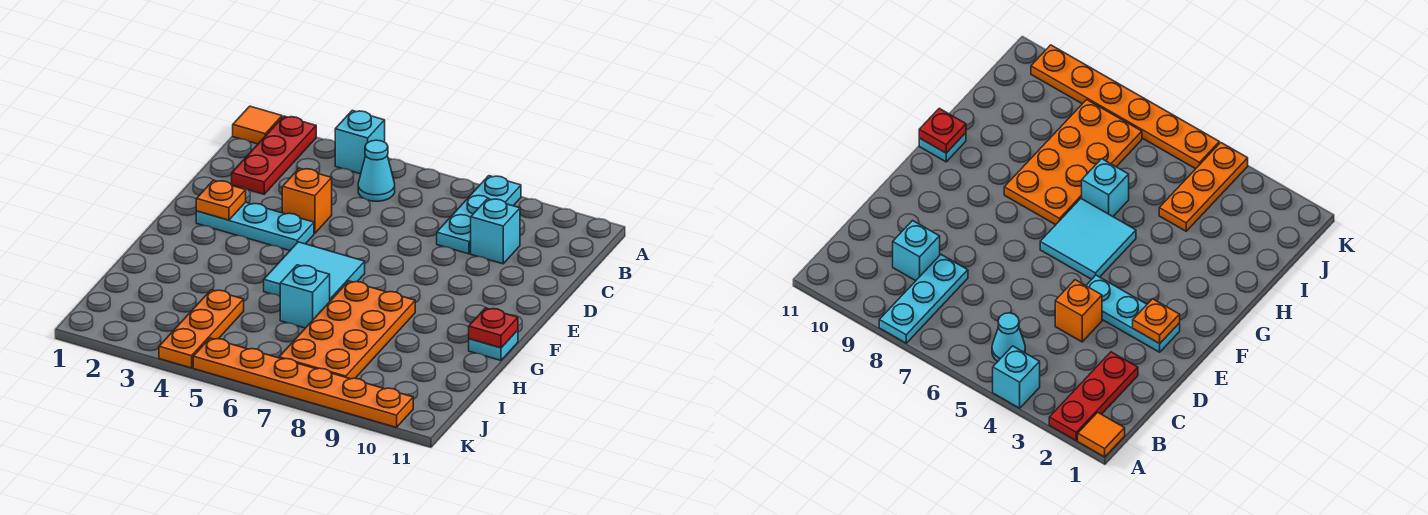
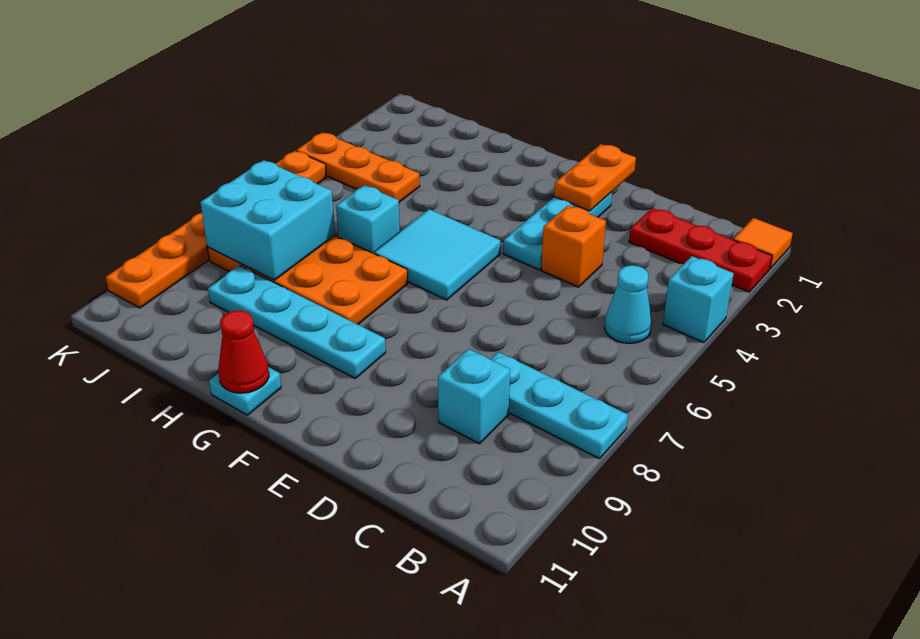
orange 1x1 plate [196,180,246,220] -> orange 1x2 plate [554,144,636,211]
none -> cyan 1x4 plate [208,266,386,378]
red 1x1 plate [469,308,518,348] -> red 1x1 cone [218,311,269,393]
none -> cyan 2x2 brick [200,160,335,280]

